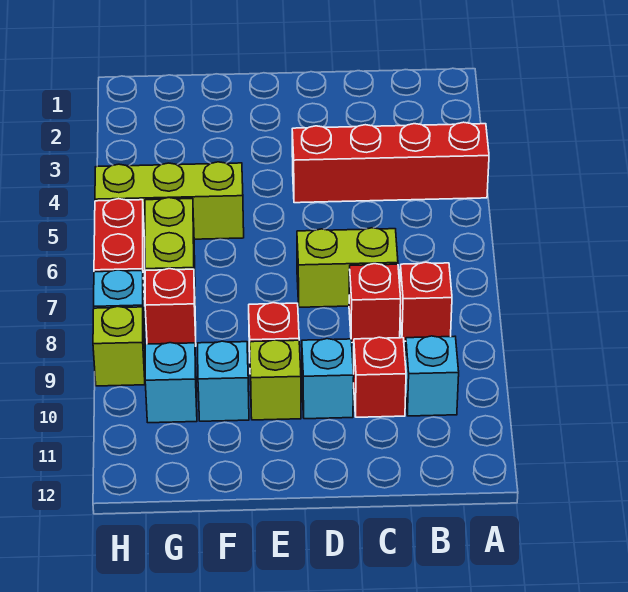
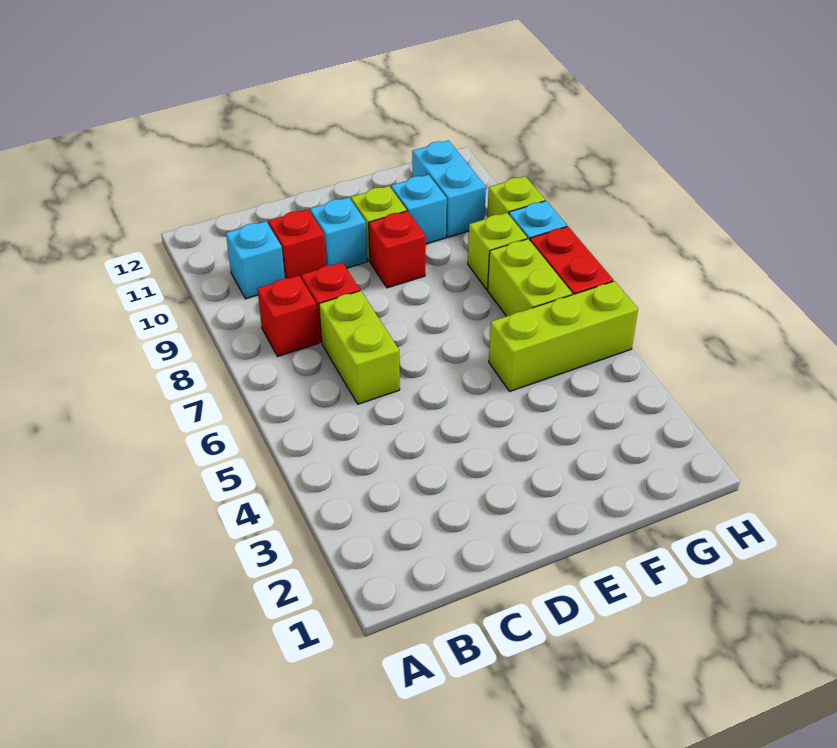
red 1x4 brick [292,122,489,203] -> none
lime 1x2 brick [297,228,398,307] -> lime 1x2 brick turned to [319,291,400,404]
red 1x1 brick [145,269,196,346] -> lime 1x1 brick [468,213,527,290]
cyan 1x1 brick [145,343,197,423] -> cyan 1x2 brick [412,140,486,237]

